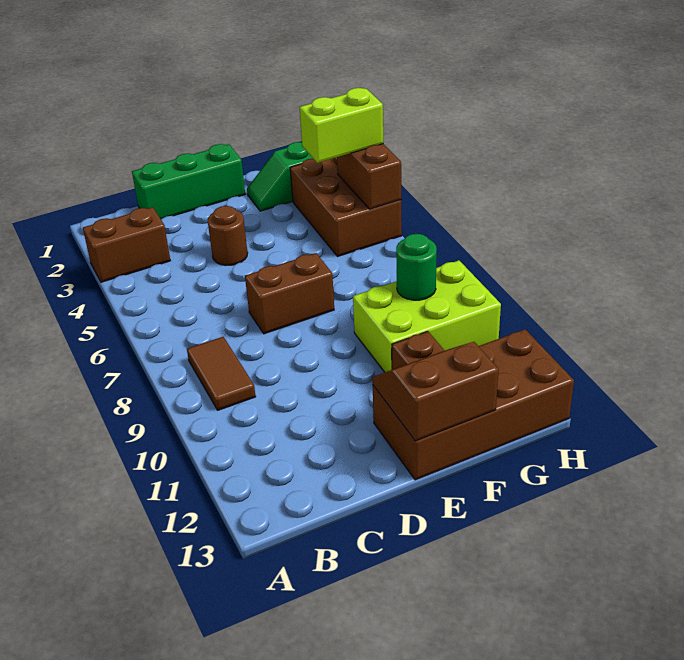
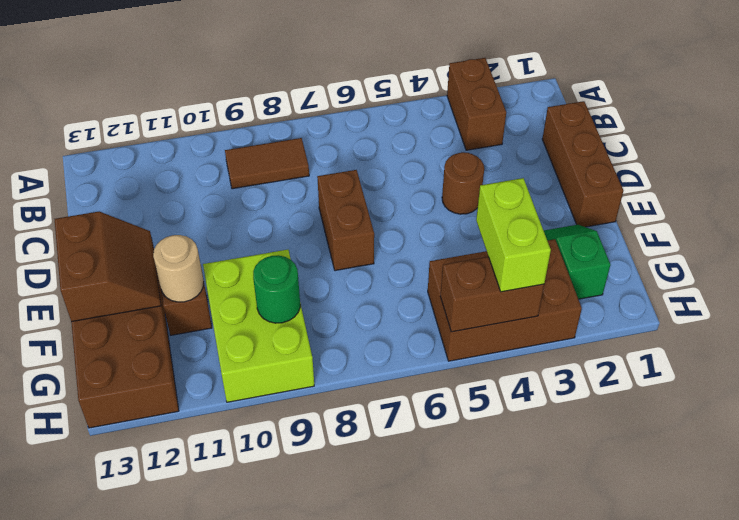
green 1x3 brick [132,144,245,219] -> brown 1x3 brick [542,101,623,227]
none -> tan 1x1 round brick [153,235,204,302]

